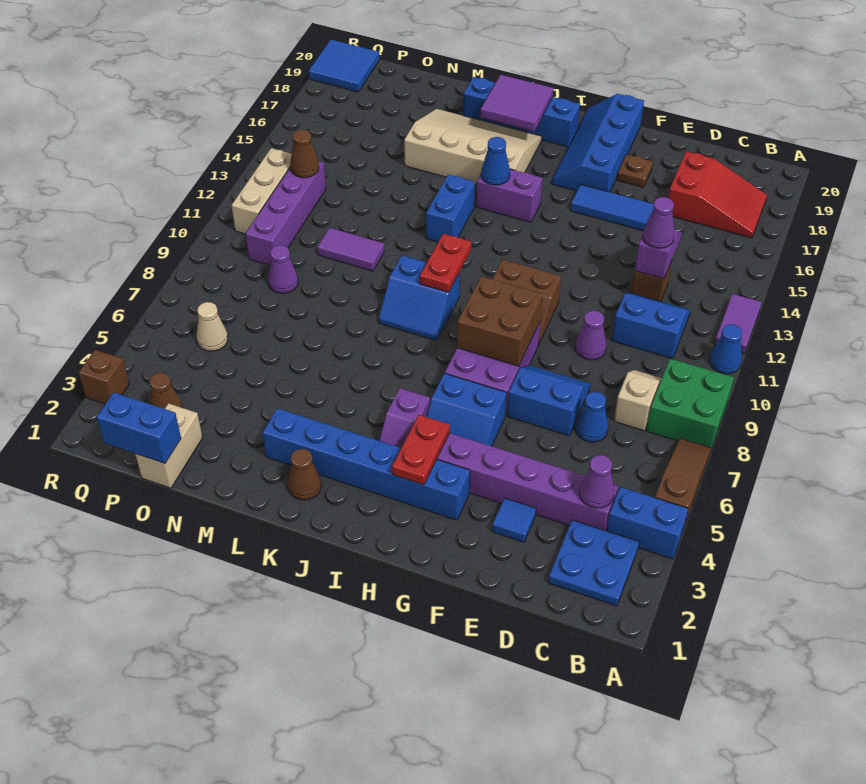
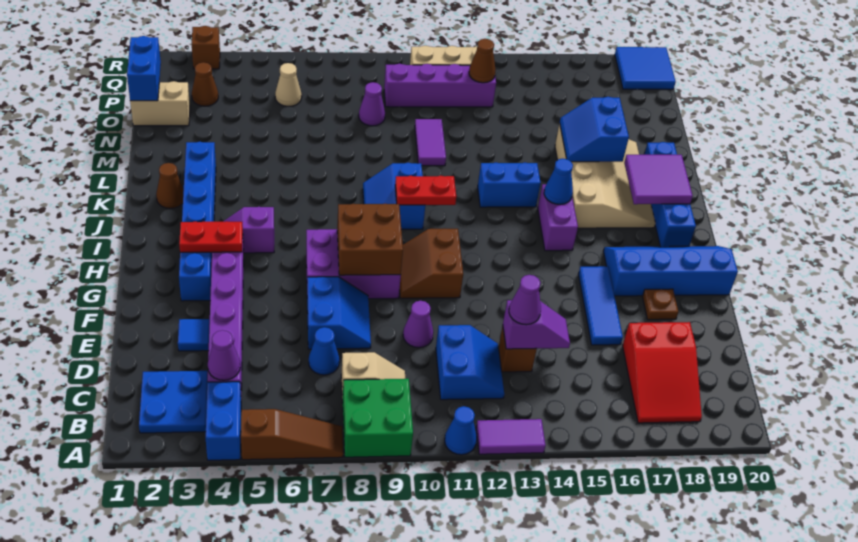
blue 2x2 slope [427,373,507,446] -> blue 2x2 slope moved to [560,97,629,162]

